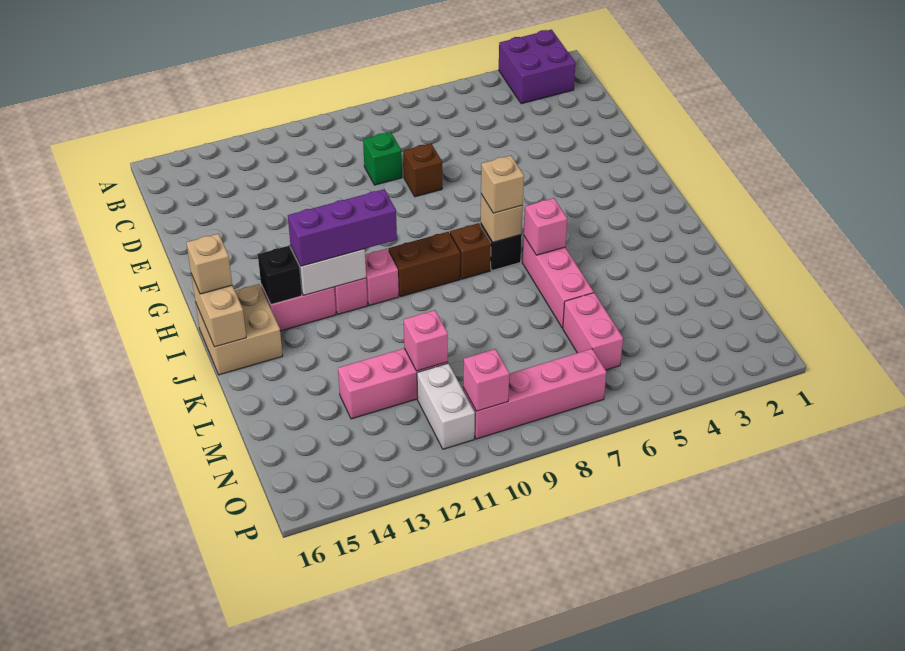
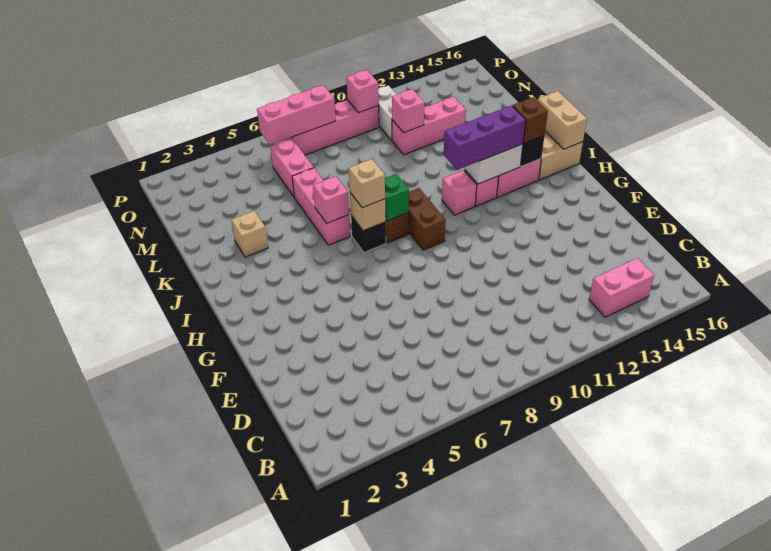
purple 2x2 brick [499,30,575,104] -> none
none -> pink 1x2 brick [589,258,654,317]
green 1x1 brick [363,132,402,185] -> green 1x1 brick moved to [385,174,409,221]
brown 1x1 brick [403,143,442,197] -> brown 1x1 brick moved to [513,97,548,143]
brown 1x2 brick [388,232,460,297] -> brown 1x2 brick turned to [409,188,446,250]
tan 1x1 brick [186,234,232,294] -> tan 1x1 brick moved to [231,211,268,257]
none -> pink 1x3 brick [257,85,336,145]

